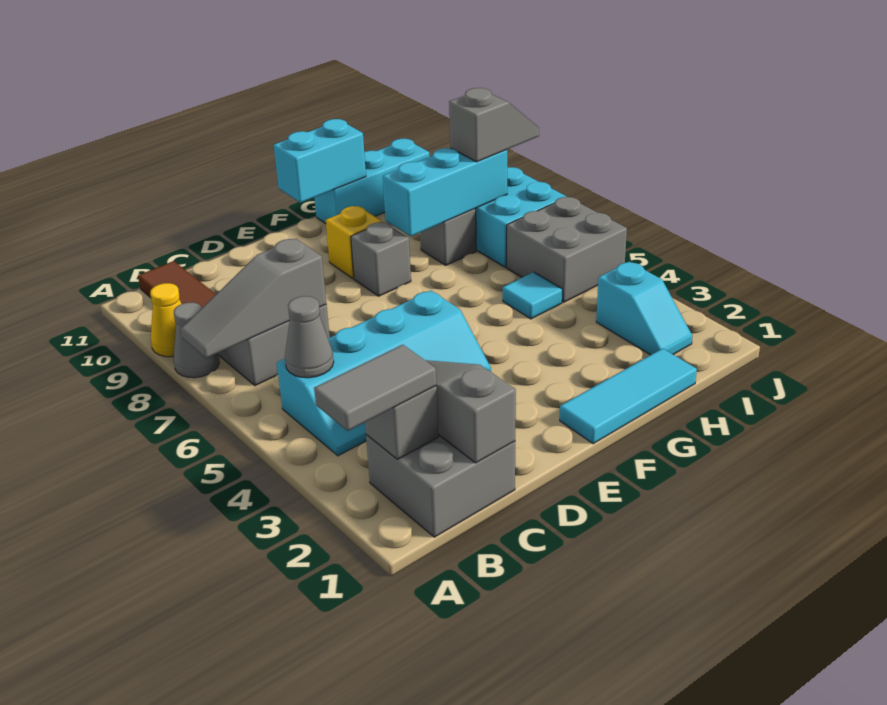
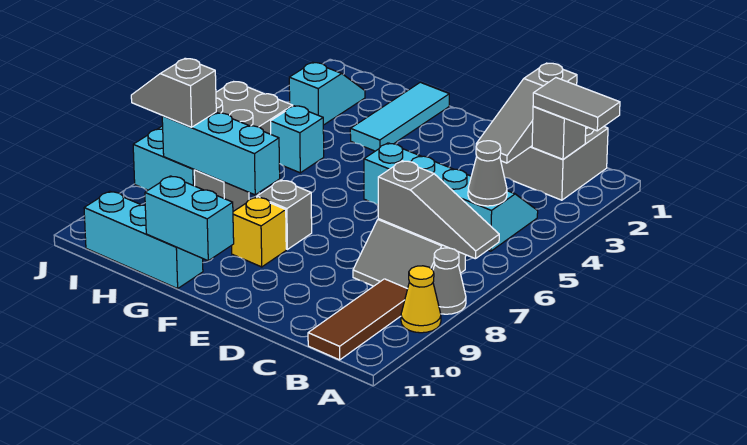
cyan 1x3 tile [560,349,697,444] -> cyan 1x3 tile turned to [350,82,449,151]
cyan 1x1 tile [503,272,562,319] -> cyan 1x1 brick [271,106,324,173]

